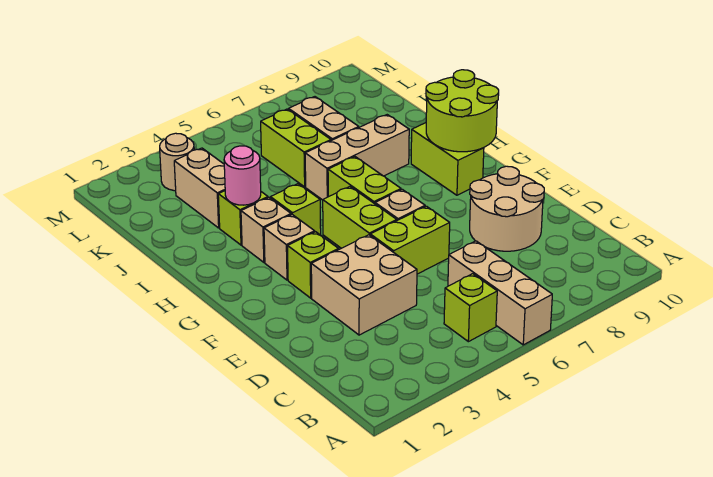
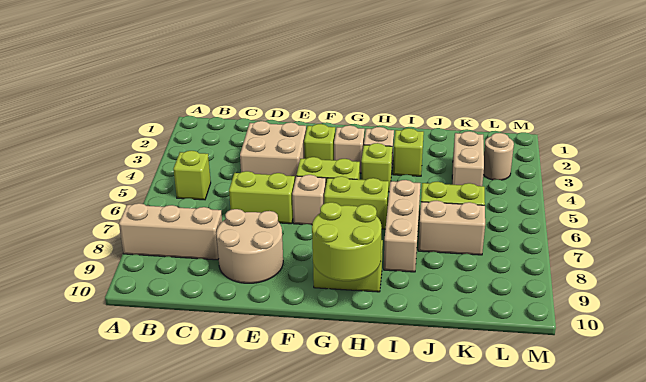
tan 1x3 brick [448,241,552,345] -> tan 1x3 brick moved to [119,203,222,260]
lime 1x2 brick [370,206,450,274] -> lime 1x2 brick turned to [229,171,295,224]
pink 1x1 round brick [224,146,261,205] -> none
tan 1x2 brick [174,148,225,228] -> tan 1x2 brick turned to [452,131,484,186]

